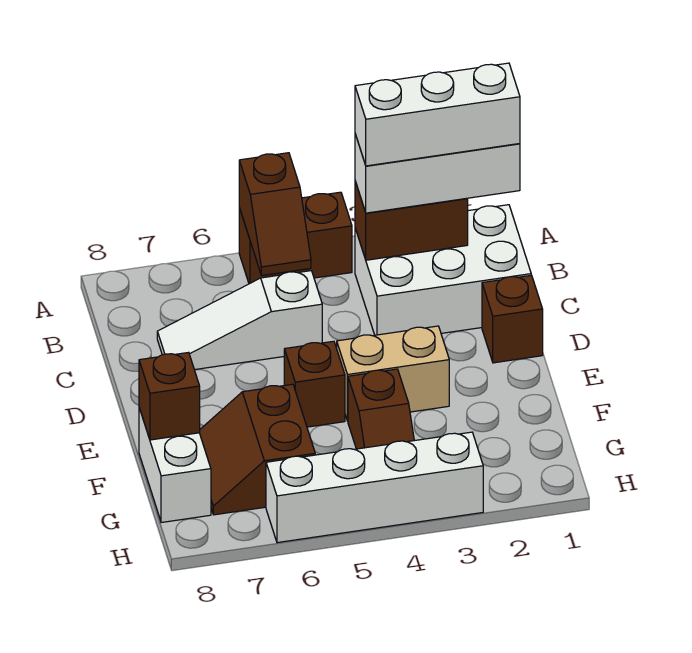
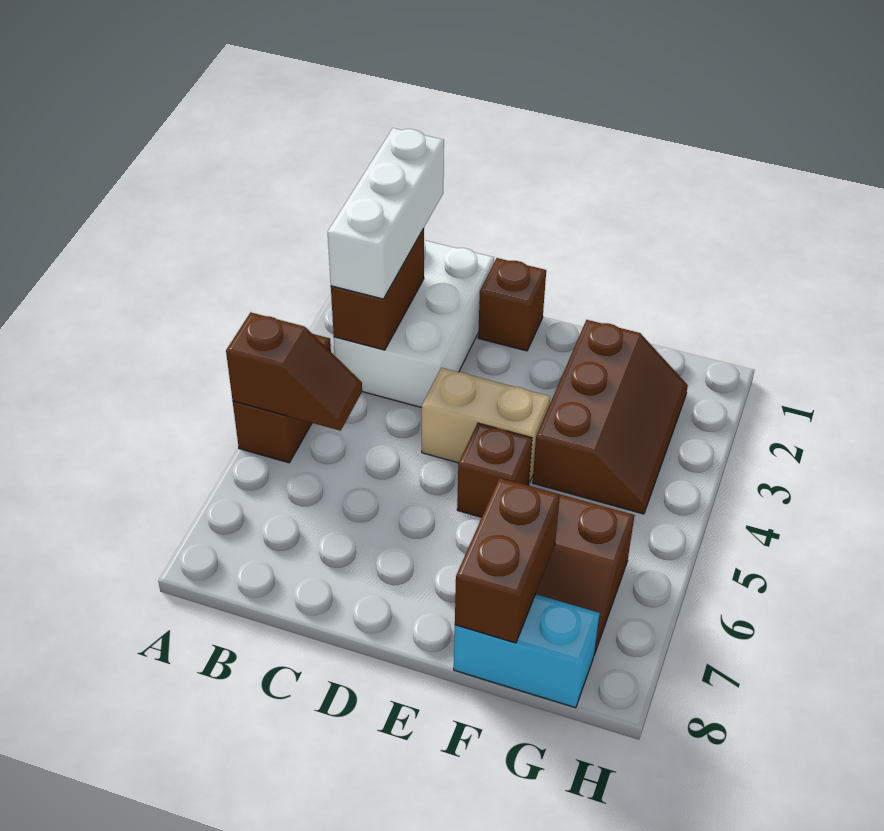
white 1x3 brick [355,63,520,166] -> none
white 1x3 slope [157,271,322,370] -> none
tan 1x2 brick [337,326,449,421] -> tan 1x2 brick turned to [422,368,550,482]
brown 1x2 slope [348,369,414,449] -> brown 2x3 slope [533,320,688,514]
white 1x2 brick [139,408,211,523] -> cyan 1x2 brick [454,594,600,708]
brown 1x1 brick [139,352,200,440] -> brown 1x2 brick [455,478,560,643]
white 1x4 brick [266,432,483,543] -> none

